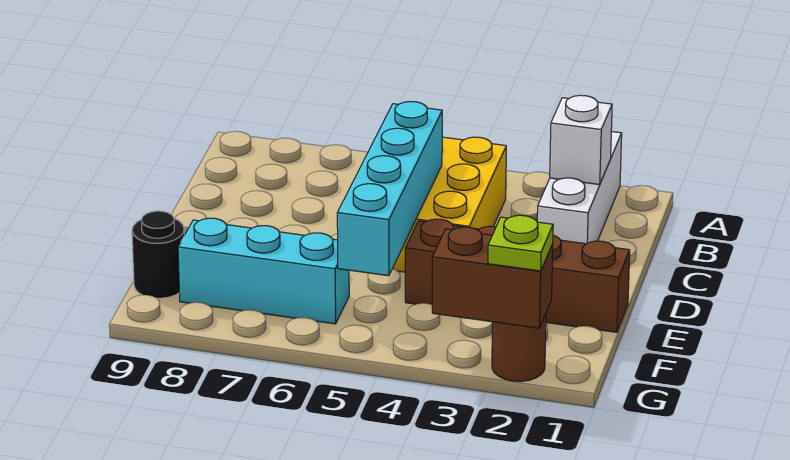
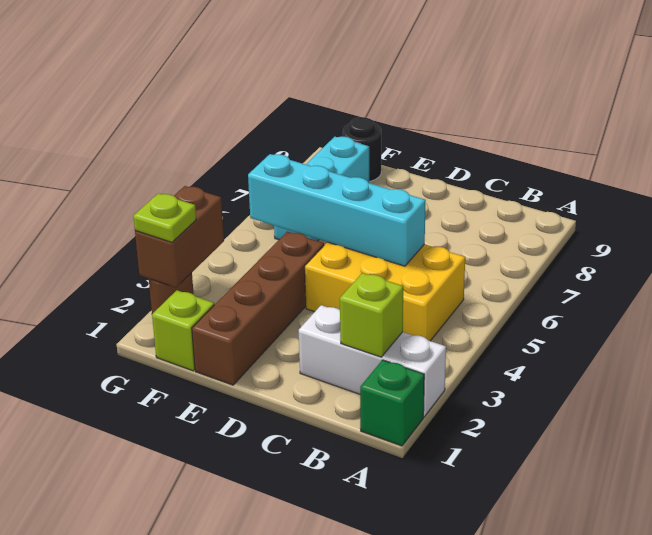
none -> green 1x1 brick [360,360,424,446]
white 1x1 brick [550,95,612,185] -> lime 1x1 brick [340,273,403,357]
none -> lime 1x1 brick [152,290,214,371]

